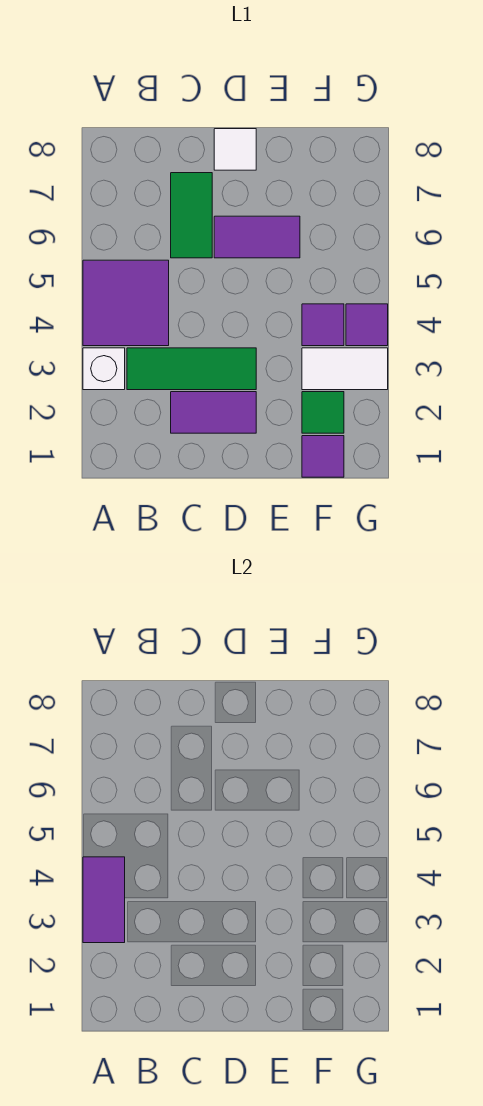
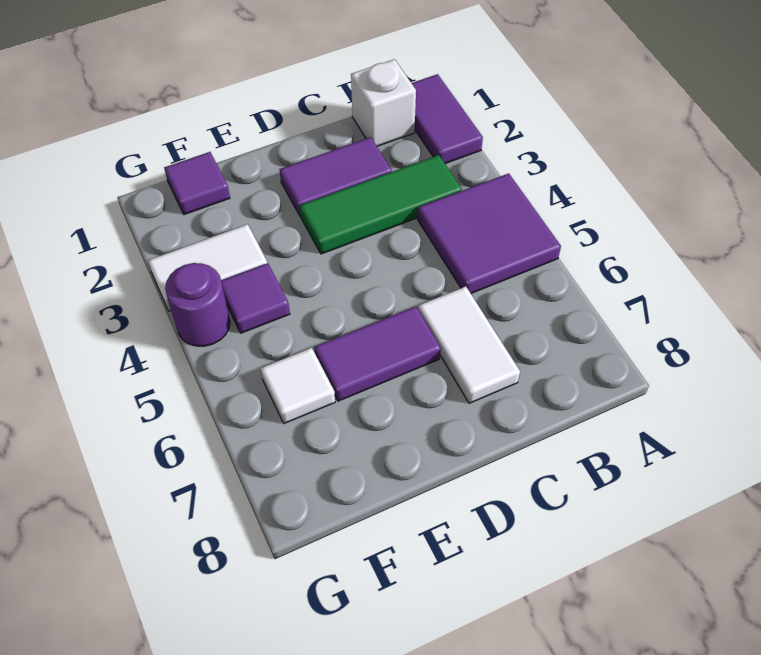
white 1x1 brick [83,348,125,390] -> white 1x1 brick moved to [351,59,416,146]
purple 1x2 tile [83,857,125,943] -> purple 1x2 tile moved to [412,74,483,164]
green 1x2 tile [171,173,212,258] -> white 1x2 tile [418,287,520,403]
white 1x1 tile [214,129,256,170] -> white 1x1 tile moved to [260,348,335,424]
green 1x1 tile [302,392,344,433] -> none
purple 1x1 tile [346,304,388,346] -> purple 1x1 round brick [165,263,230,346]

